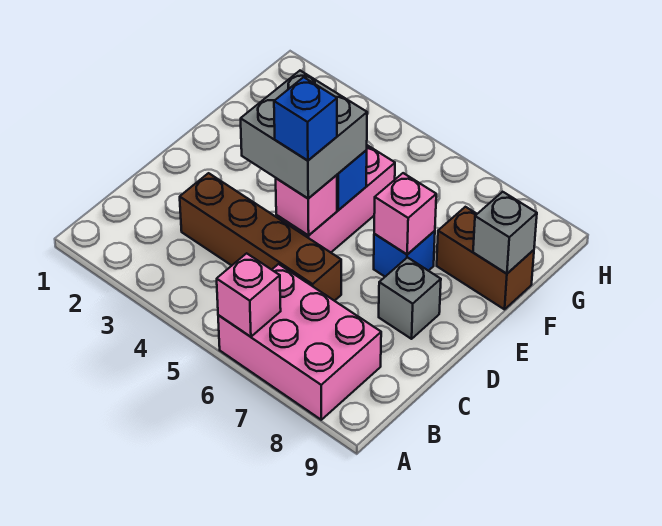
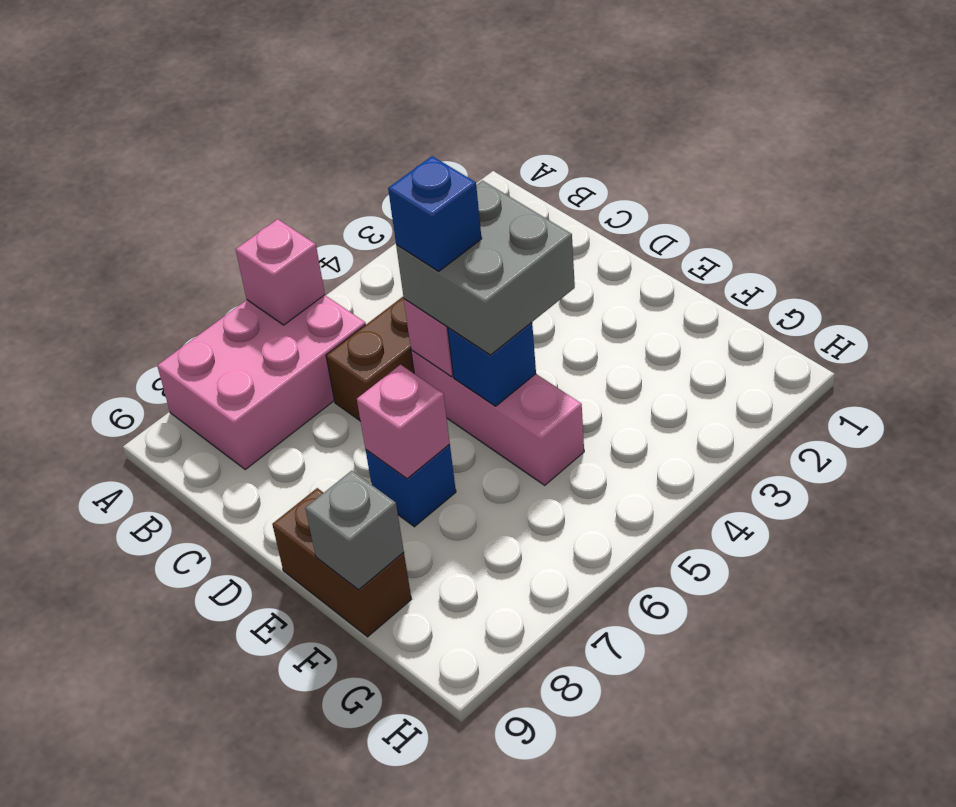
grey 1x1 brick [379,258,441,339] -> none
brown 1x2 brick [437,207,534,309] -> brown 1x2 brick turned to [272,488,411,637]

